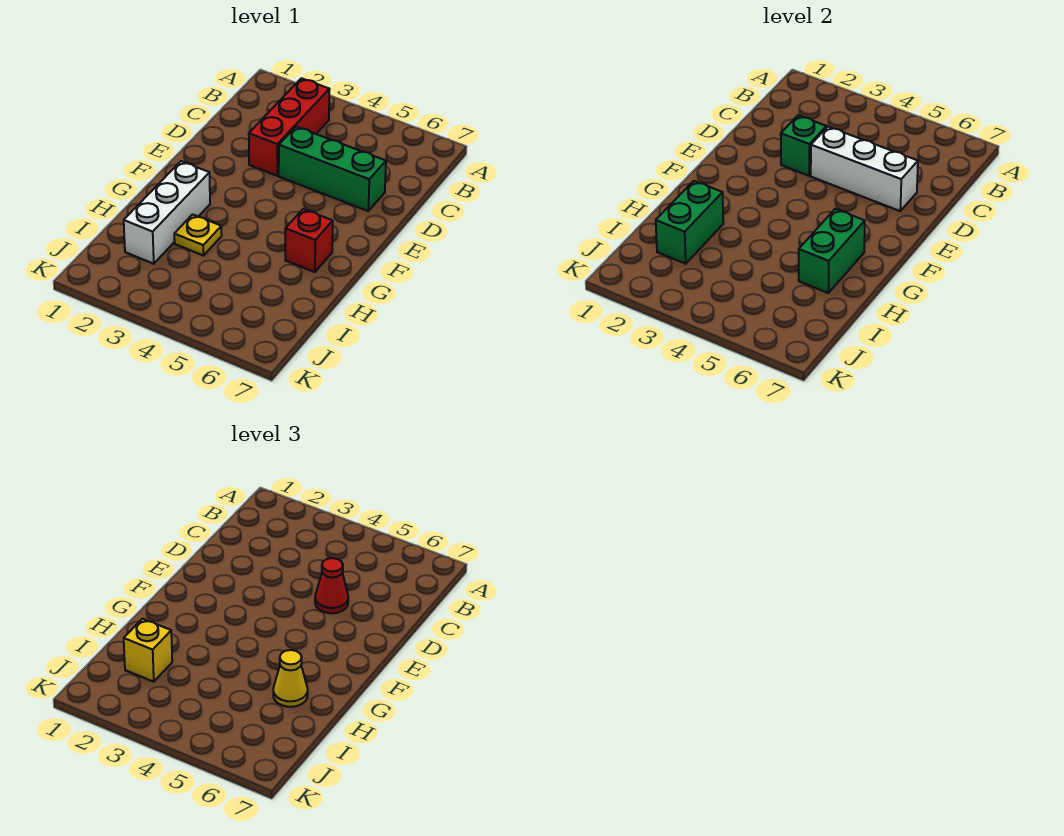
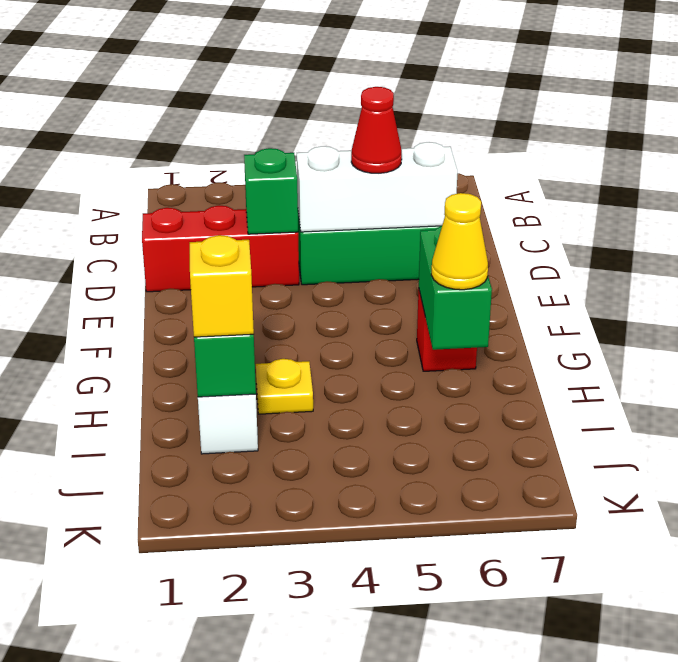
red 1x3 brick [249,78,330,176] -> red 1x3 brick turned to [142,206,299,292]

